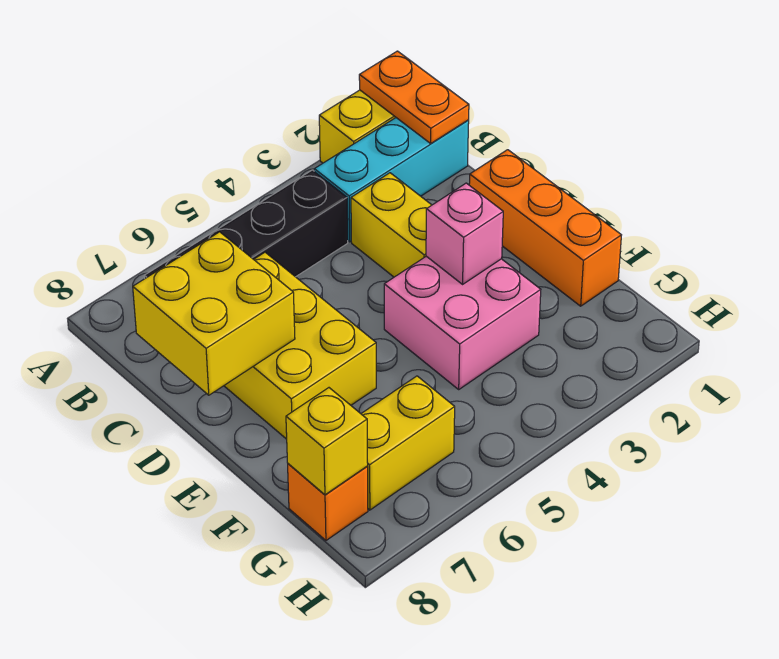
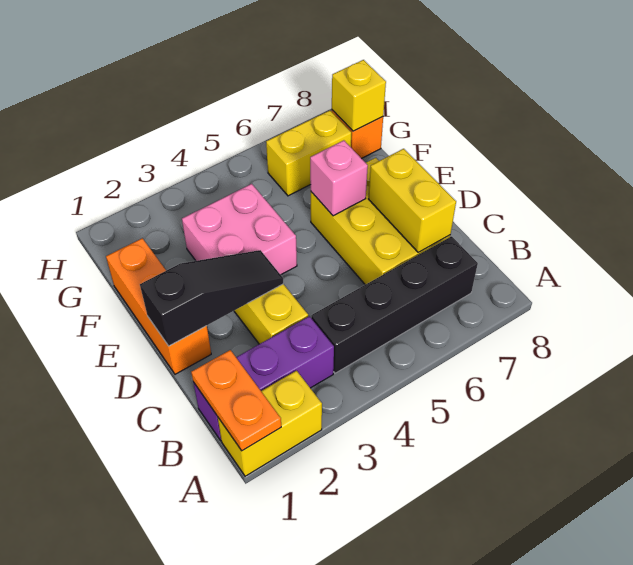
cyan 1x3 brick [314,118,469,242] -> purple 1x3 brick [193,316,334,441]
yellow 2x2 brick [133,232,295,395] -> yellow 1x2 brick [369,149,456,252]
none -> black 1x3 slope [140,250,283,346]
pink 1x1 brick [426,183,503,284] -> pink 1x1 brick moved to [310,140,368,216]

